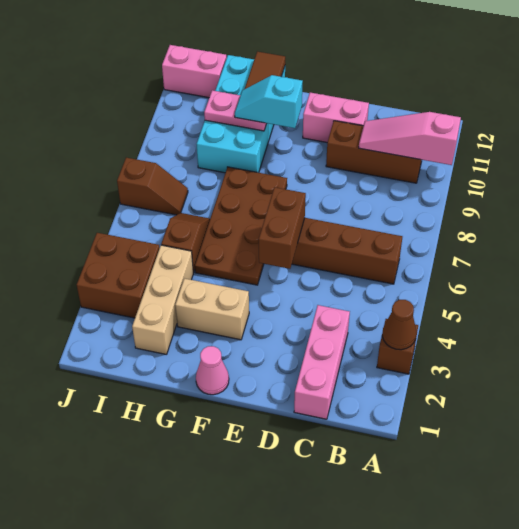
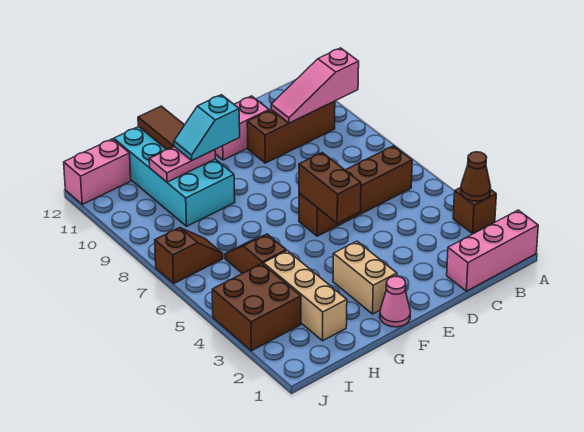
pink 1x3 brick [294,305,350,419] -> pink 1x3 brick turned to [447,210,538,291]
tan 1x2 brick [175,278,249,340] -> tan 1x2 brick turned to [333,241,397,314]
brown 2x4 plate [195,167,287,285] -> none

